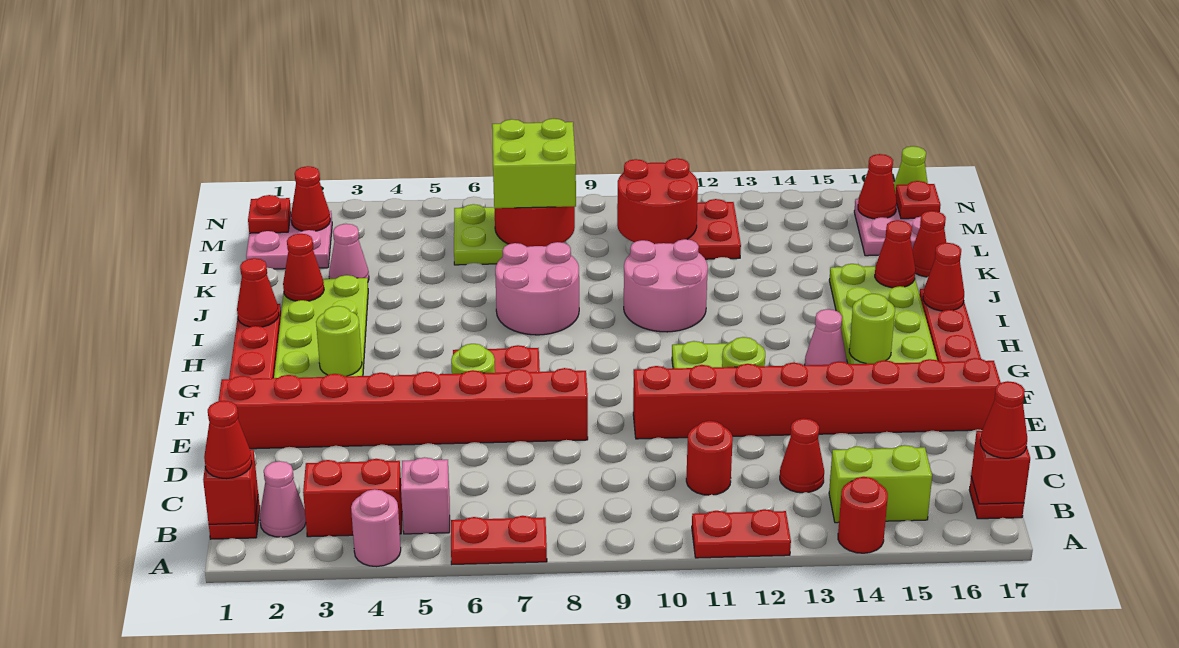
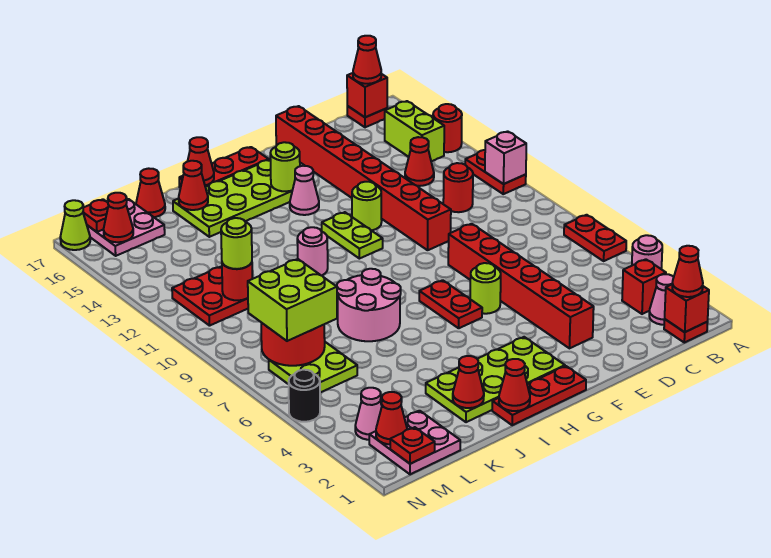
red 1x2 brick [303,459,402,537] -> red 1x1 brick [622,259,666,314]
pink 1x1 brick [401,457,450,534] -> pink 1x1 brick moved to [485,131,526,184]
red 1x8 brick [218,368,588,449] -> red 1x6 brick [448,224,594,348]
lime 1x1 round brick [316,306,362,376] -> lime 1x1 round brick moved to [221,218,252,269]
pink 2x2 round brick [624,239,708,332] -> pink 1x1 round brick [297,227,328,276]
pink 1x1 cone [329,224,369,281] -> pink 1x1 cone moved to [355,388,382,440]
red 2x2 round brick [617,158,698,244] -> red 1x1 round brick [222,263,252,300]
none -> black 1x1 round brick [289,370,320,422]

